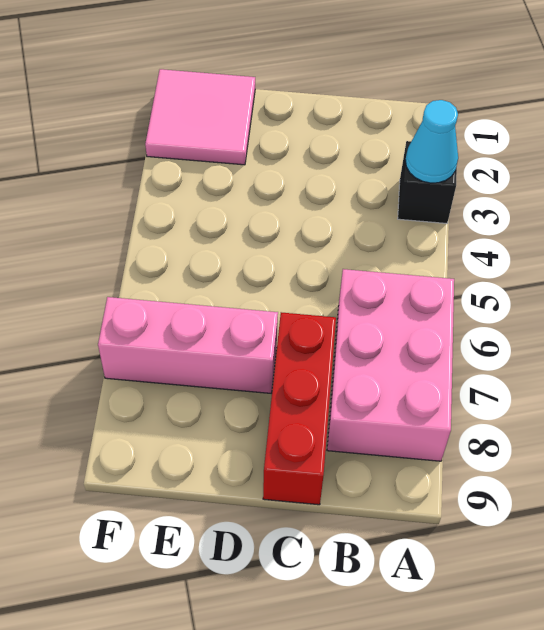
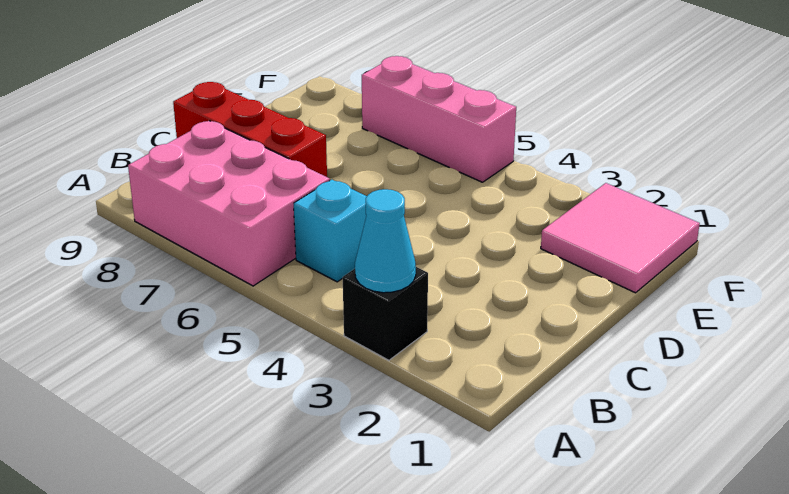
none -> cyan 1x1 brick [294,180,367,282]
pink 1x3 brick [98,297,278,393] -> pink 1x3 brick turned to [362,56,516,182]

